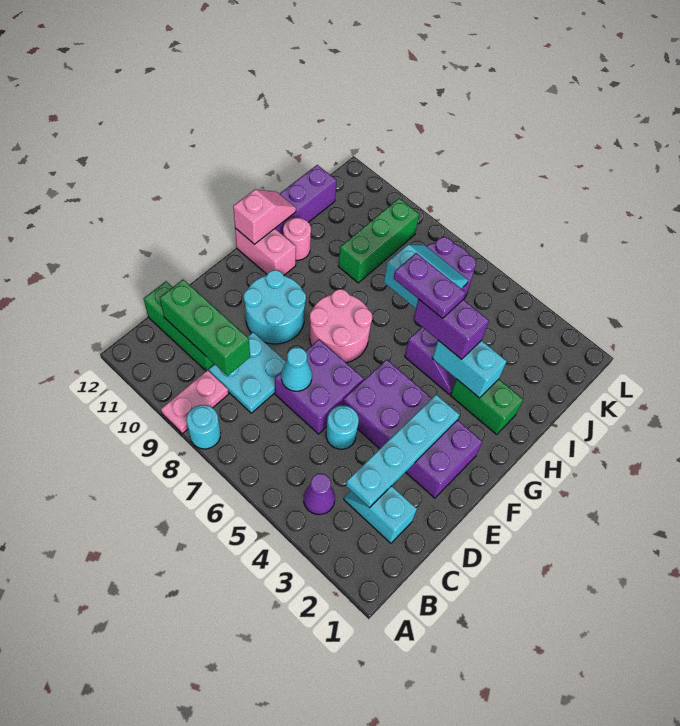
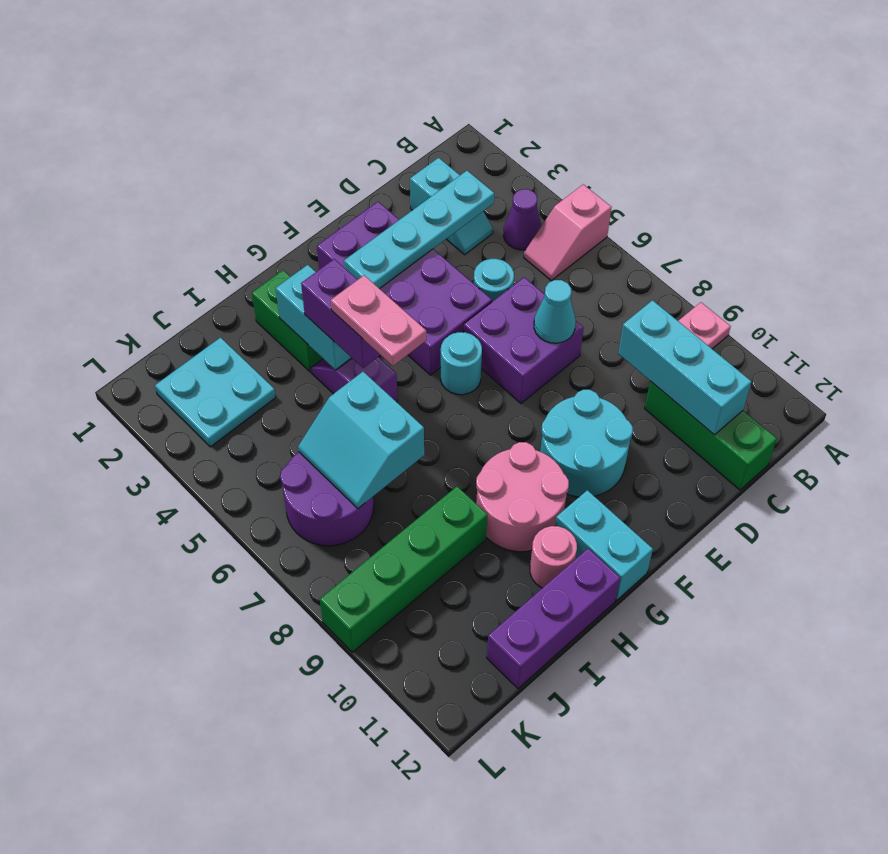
cyan 1x1 round brick [186,405,220,449] -> cyan 1x1 round brick moved to [441,332,482,395]
cyan 2x2 plate [209,332,286,413] -> cyan 2x2 plate moved to [155,338,276,447]
green 1x3 brick [160,280,250,376] -> cyan 1x3 brick [618,300,751,435]
pink 2x2 round brick [310,289,372,363] -> pink 2x2 round brick moved to [476,442,569,552]
pink 1x2 brick [235,228,296,275] -> cyan 1x2 brick [555,490,653,600]
pink 1x2 slope [233,189,296,244] -> pink 1x2 slope moved to [524,184,611,280]
purple 1x2 plate [394,253,466,318] -> pink 1x2 plate [331,275,426,366]
green 1x3 brick [338,198,419,283] -> green 1x4 brick [320,487,487,652]

